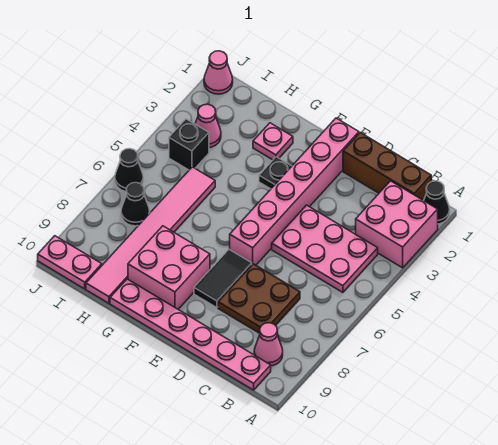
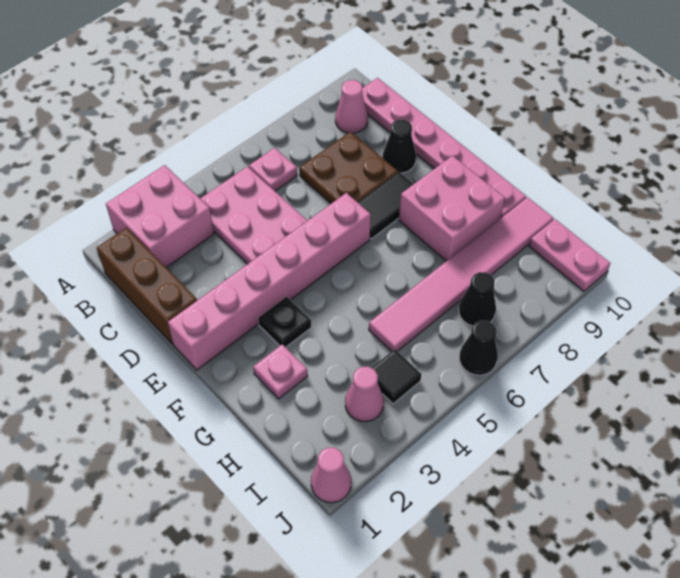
black 1x1 cone [424,181,450,224] -> black 1x1 cone moved to [383,120,416,173]
none -> pink 1x1 plate [249,148,297,191]
black 1x1 brick [169,119,209,170] -> black 1x1 tile [372,349,421,404]

